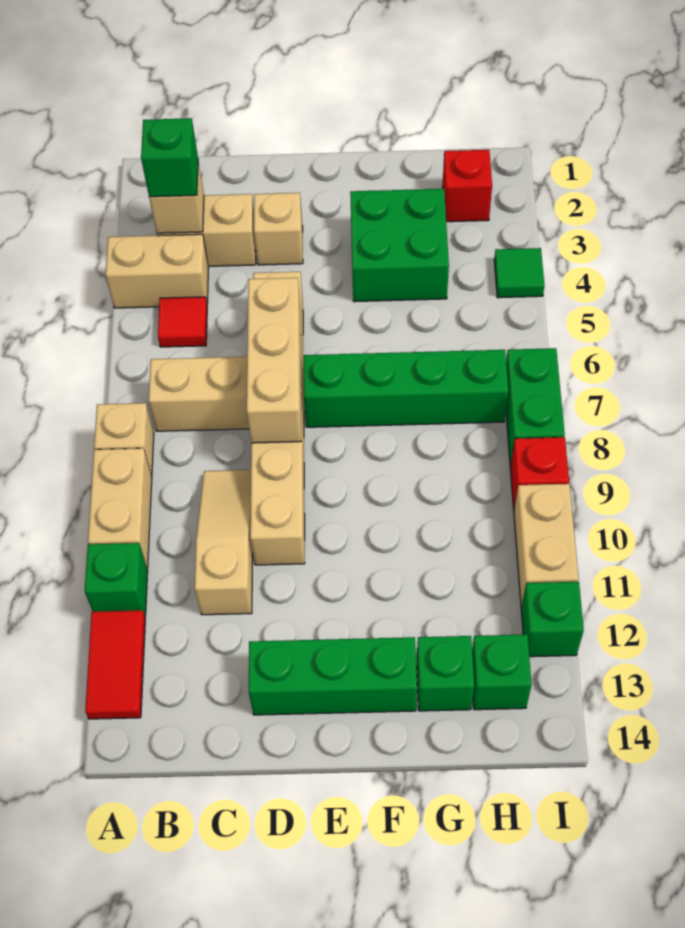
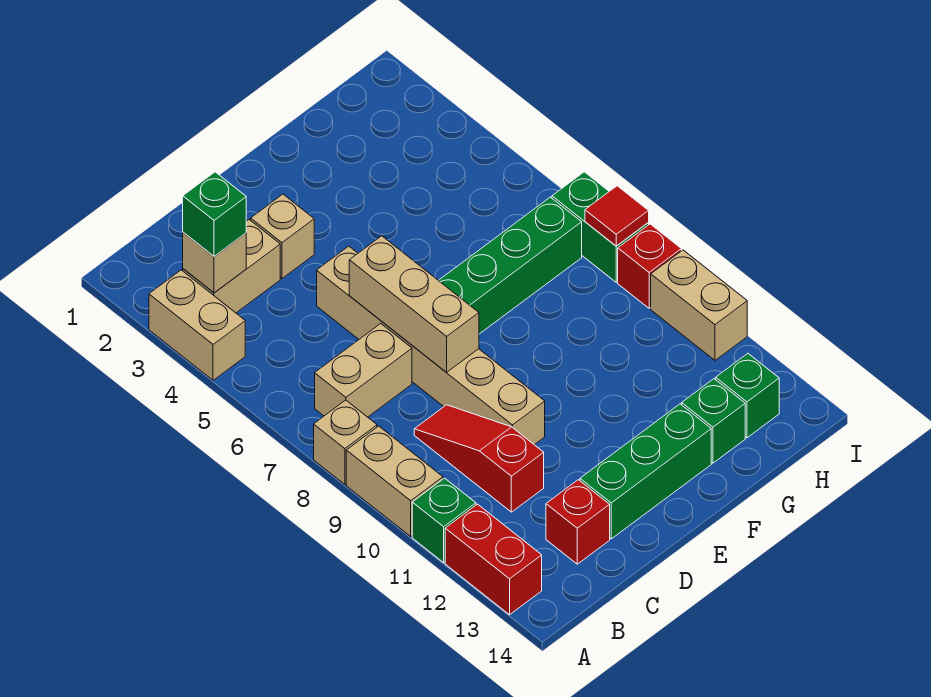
tan 1x2 brick [106,234,208,308] -> tan 1x2 brick turned to [149,270,245,380]
red 1x2 tile [85,610,145,719] -> red 1x2 brick [445,504,542,615]
red 1x1 tile [158,297,207,347] -> red 1x1 tile moved to [585,186,649,246]
tan 1x3 slope [195,470,253,615] -> red 1x3 slope [414,405,544,512]
green 2x2 brick [350,189,449,302] -> none
red 1x1 brick [442,150,492,222] -> red 1x1 brick moved to [546,480,610,564]
green 1x1 tile [494,248,544,298] -> none
green 1x1 brick [521,582,584,657] -> none

